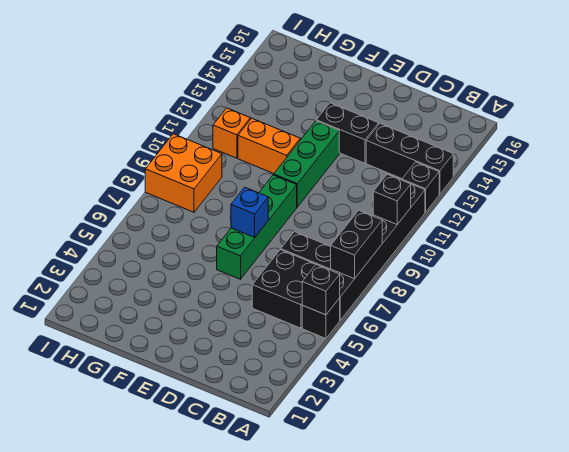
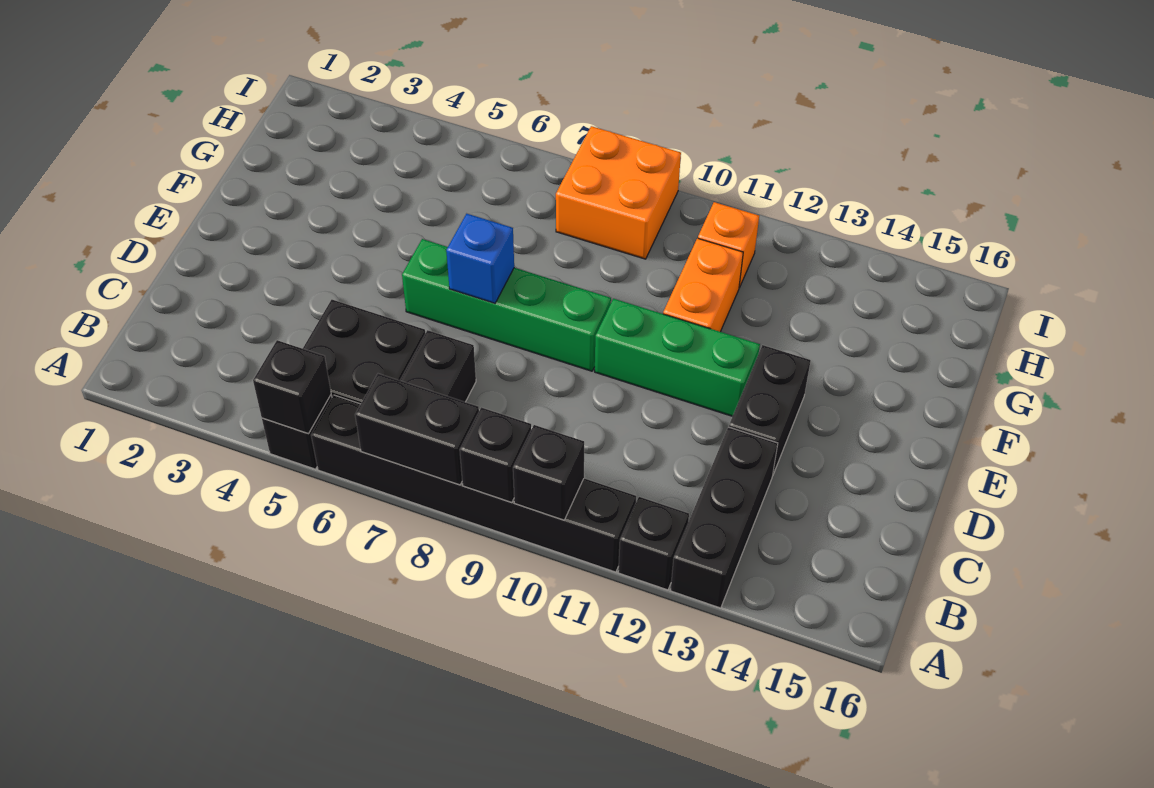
none -> black 1x1 brick [460,407,531,503]

